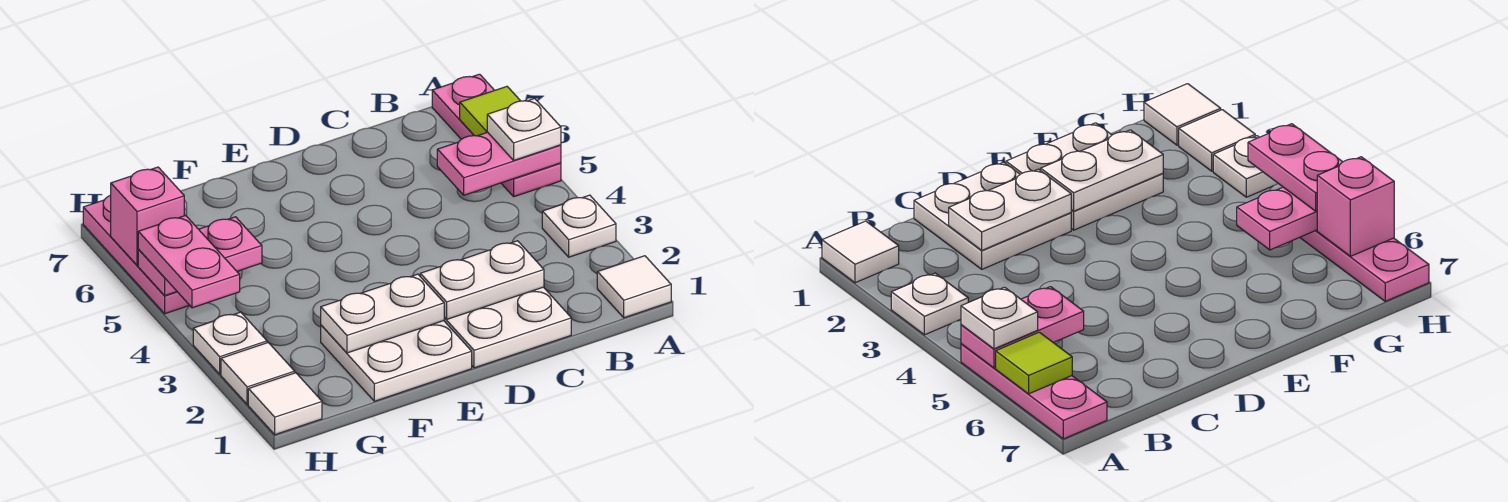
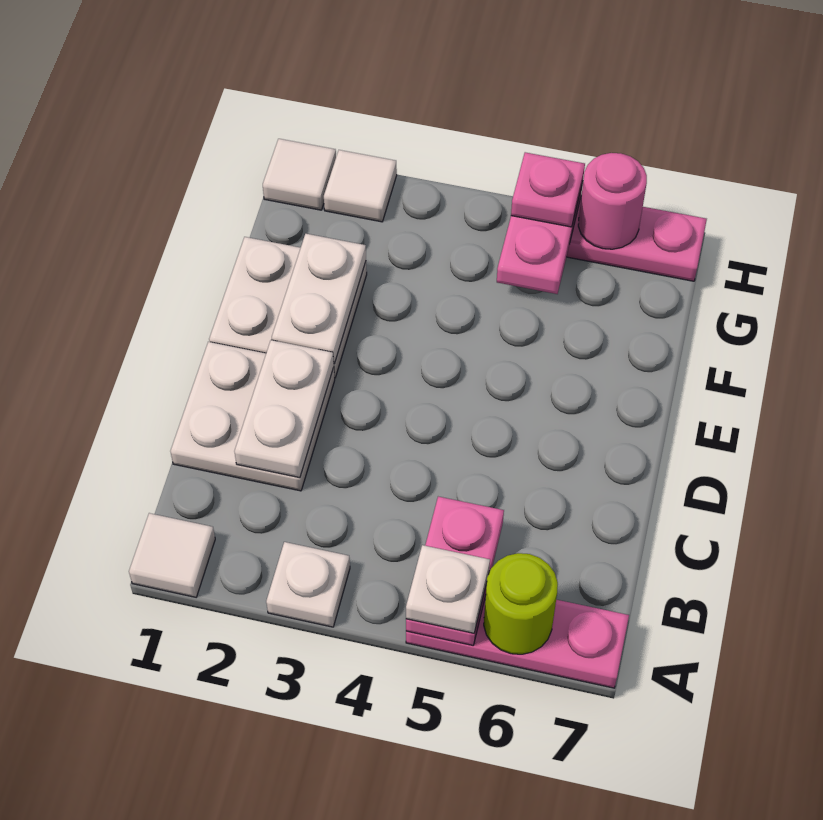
lime 1x1 tile [460,86,520,136] -> lime 1x1 round brick [484,553,558,654]
white 1x1 plate [193,312,267,374] -> none
pink 1x2 plate [138,215,240,308] -> pink 1x1 plate [511,152,585,227]
pink 1x1 brick [111,167,184,265] -> pink 1x1 round brick [578,153,647,249]

